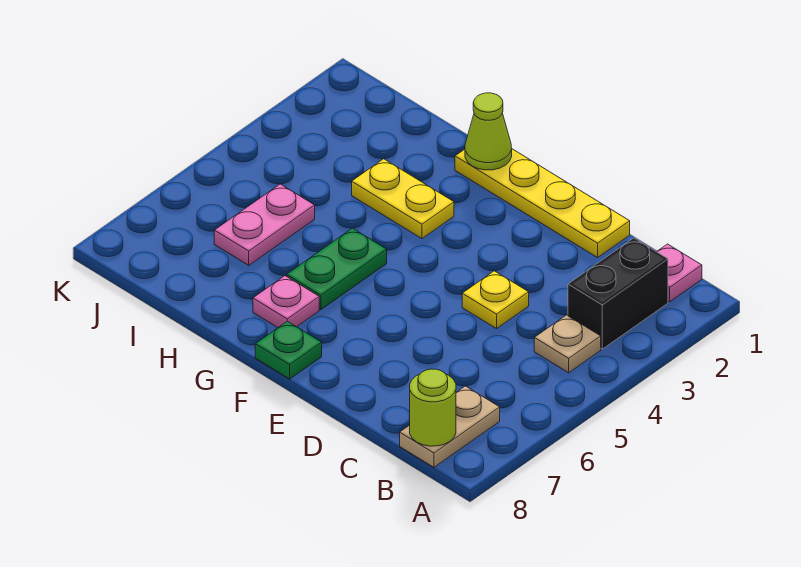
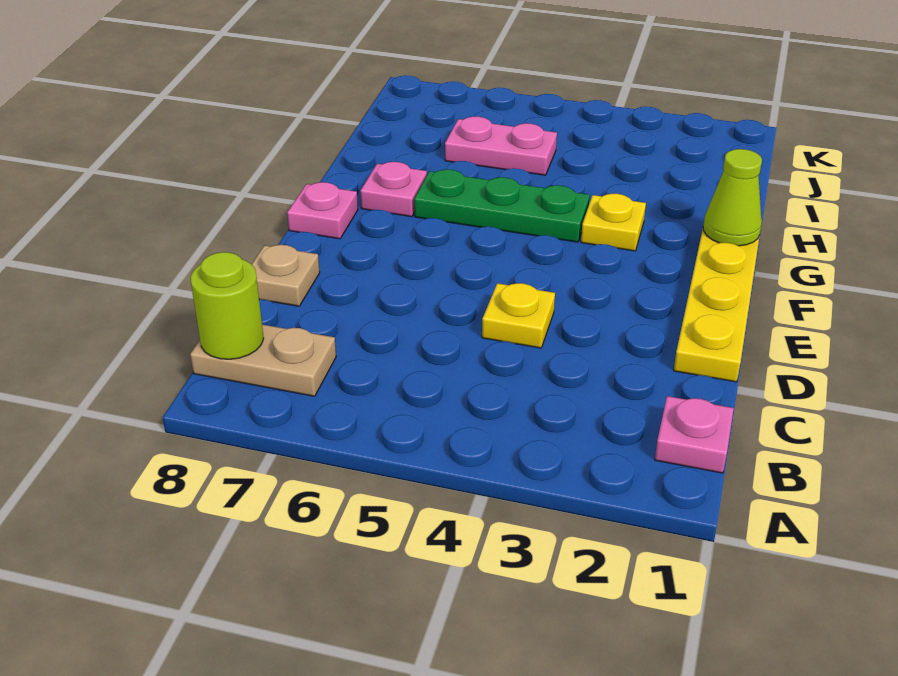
black 1x2 brick [568,238,668,349] -> none
tan 1x1 plate [534,315,601,373] -> tan 1x1 plate moved to [252,245,320,306]
green 1x1 plate [255,321,322,379] -> pink 1x1 plate [287,182,358,239]
yellow 1x2 plate [352,159,454,239] -> yellow 1x1 plate [581,194,646,251]
green 1x2 plate [287,228,387,310] -> green 1x3 plate [414,169,590,242]

